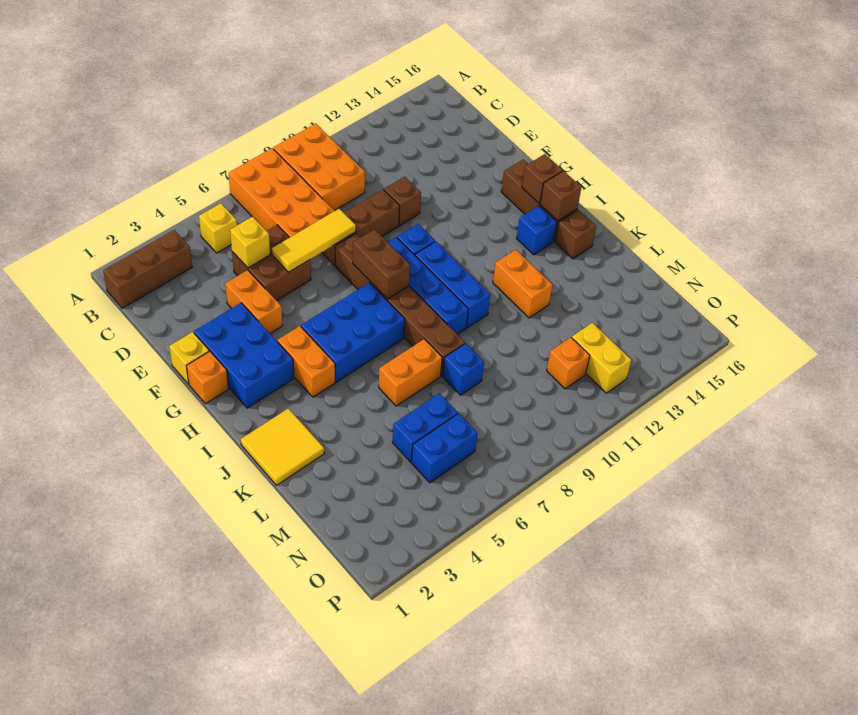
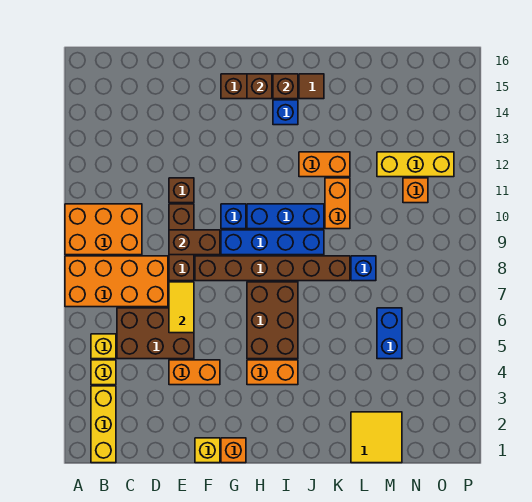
brown 1x3 brick [103,230,192,308] -> yellow 1x3 brick [91,386,116,463]
brown 2x2 brick [232,225,311,301] -> brown 2x3 brick [117,308,194,359]
yellow 1x1 brick [230,217,270,268] -> yellow 1x1 brick moved to [91,360,116,385]
yellow 1x3 tile [272,209,356,272] -> yellow 1x2 tile [169,282,194,333]
blue 2x3 brick [194,303,294,408] -> none
brown 1x2 brick [353,229,410,299] -> brown 1x2 brick moved to [169,230,220,255]
blue 2x3 brick [301,283,405,382] -> brown 2x3 brick [247,282,298,359]
yellow 2x2 tile [241,408,324,485] -> yellow 2x2 tile moved to [351,412,402,463]
brown 1x1 brick [555,210,596,259] -> brown 1x1 tile [299,74,324,99]
orange 1x2 brick [379,339,442,406] -> orange 1x2 brick moved to [325,178,350,229]
blue 1x2 brick [411,413,477,483] -> none
yellow 1x2 brick [572,323,631,393] -> yellow 1x3 brick [377,152,454,177]

